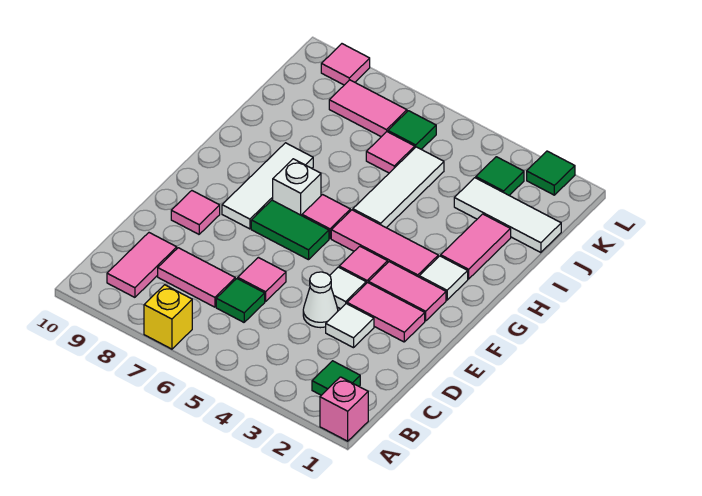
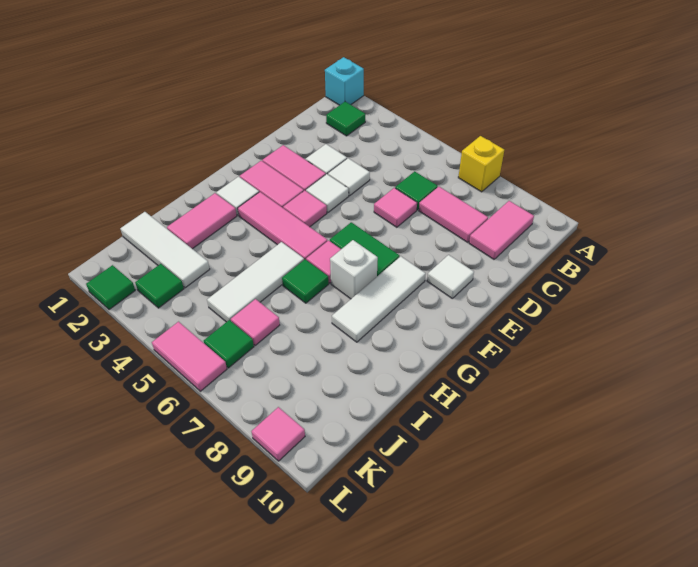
pink 1x1 brick [320,377,368,441] -> cyan 1x1 brick [325,57,364,105]
white 1x1 cone [303,272,338,328] -> white 1x1 tile [328,158,370,196]
pink 1x1 tile [171,191,220,234] -> white 1x1 tile [427,255,474,298]
none -> green 1x1 tile [282,259,329,303]
pink 1x2 tile [329,80,407,137] -> pink 1x2 tile moved to [152,322,227,391]

